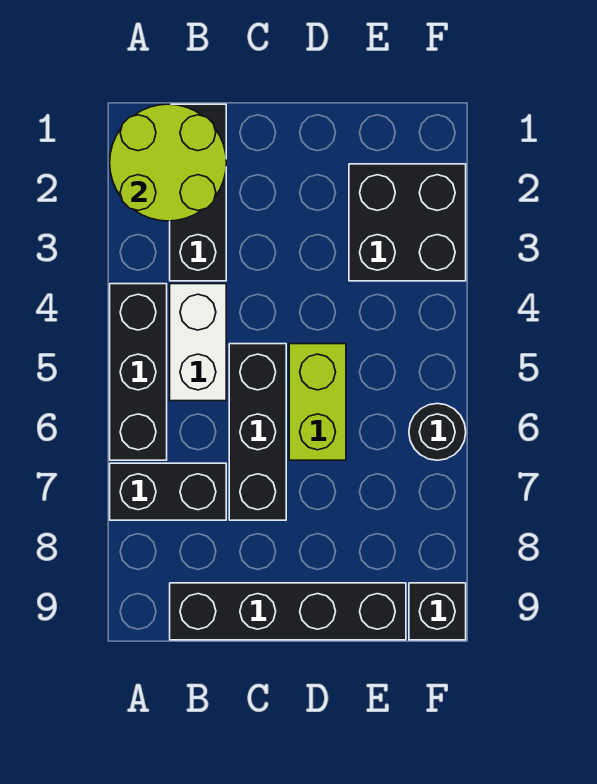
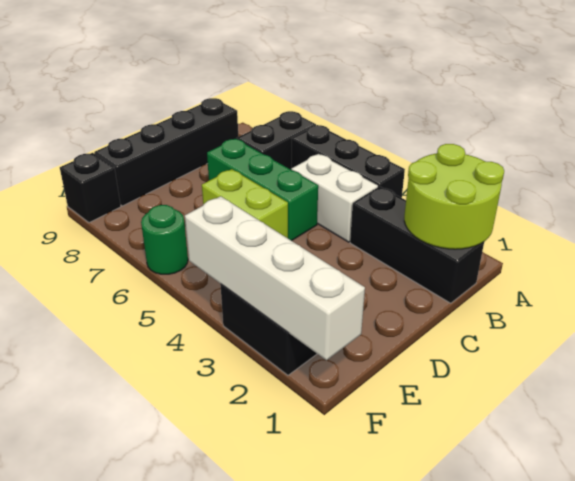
black 1x3 brick [229,344,286,520] -> green 1x3 brick [207,139,318,241]
none -> white 1x4 brick [185,196,365,360]
black 1x1 round brick [409,403,466,460] -> green 1x1 round brick [141,205,188,274]

